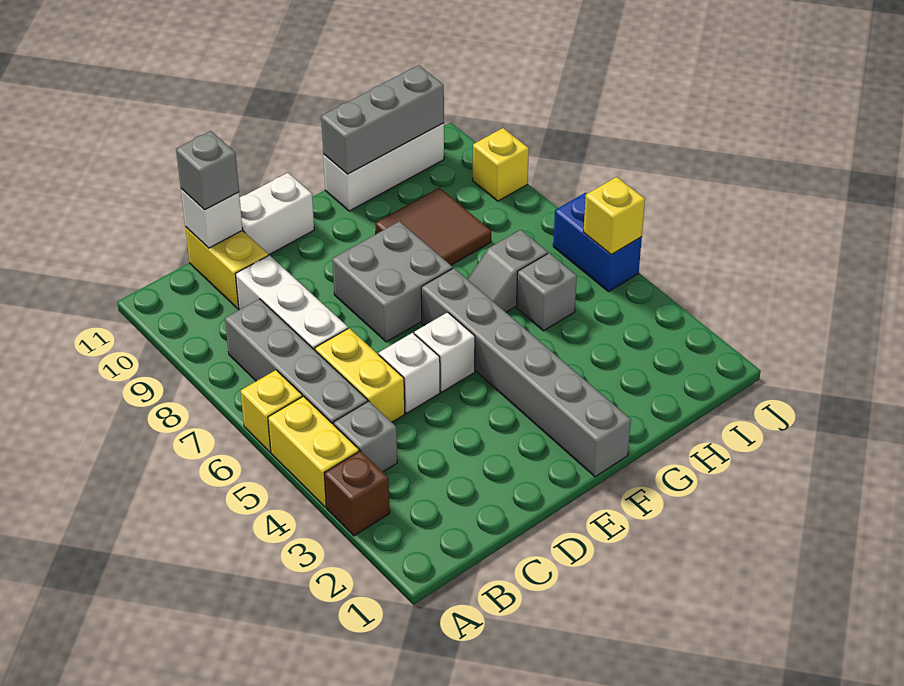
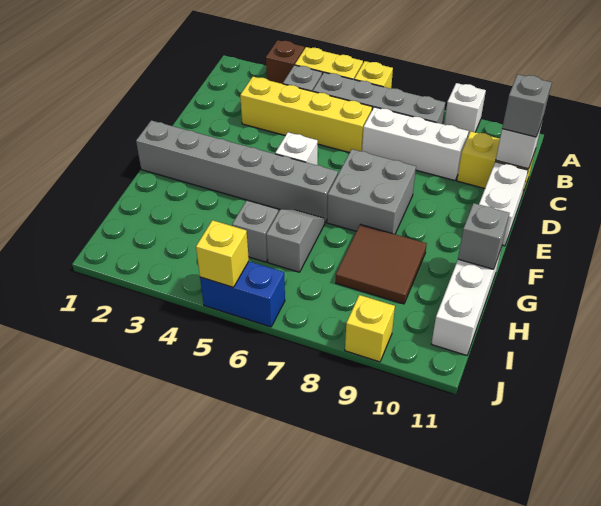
yellow 1x2 brick [315,328,405,422] -> yellow 1x4 brick [240,77,372,153]
white 1x1 brick [379,333,440,413] -> white 1x1 brick moved to [444,83,486,136]
grey 1x3 brick [321,65,444,174] -> grey 1x1 brick [458,203,509,269]

